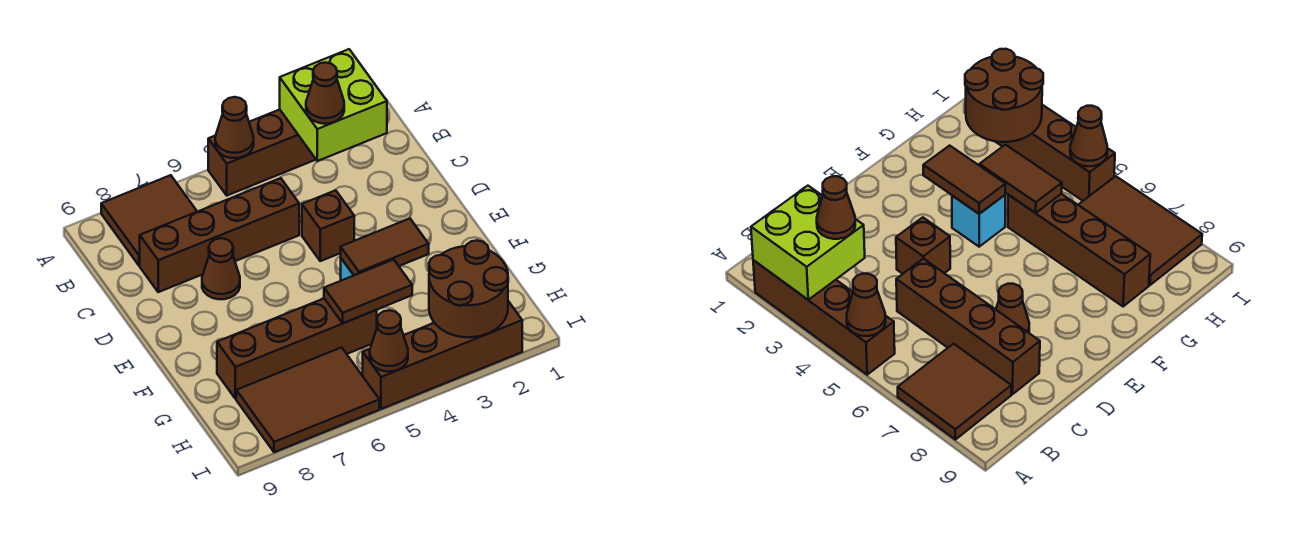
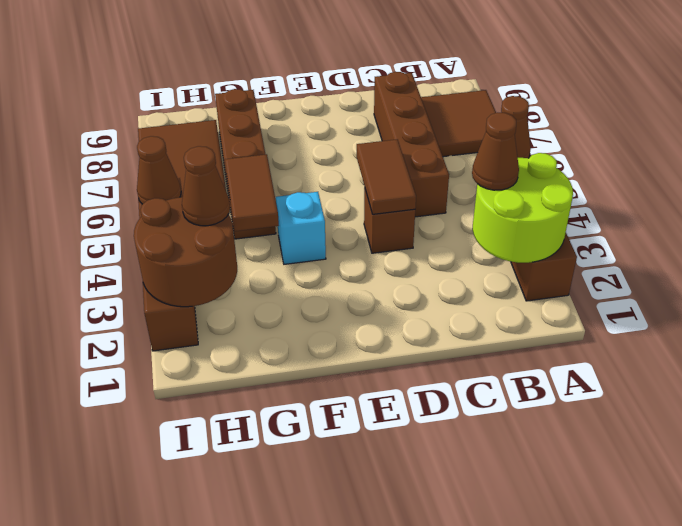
lime 2x2 brick [280,49,387,161] -> lime 2x2 round brick [473,153,573,263]
brown 1x1 cone [202,238,240,299] -> brown 1x1 cone moved to [182,146,230,226]
brown 1x2 tile [341,219,429,275] -> brown 1x2 tile moved to [357,139,416,214]

